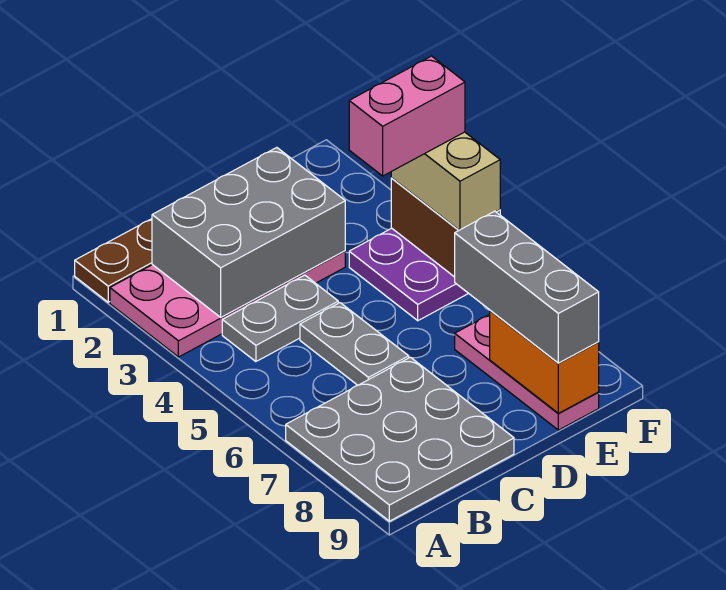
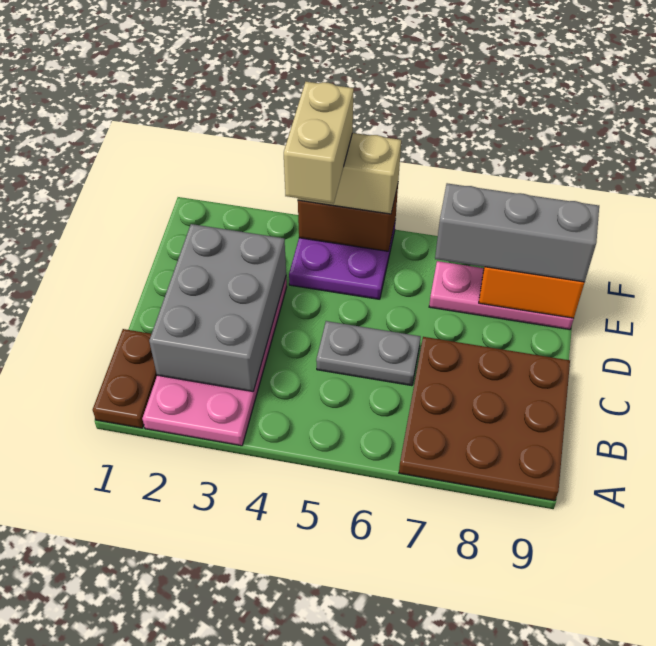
grey 3x3 plate [286,357,514,521] -> brown 3x3 plate [399,337,570,501]
grey 1x2 plate [222,275,338,362] -> none
pink 1x2 brick [349,56,465,176] -> tan 1x2 brick [284,82,354,203]

